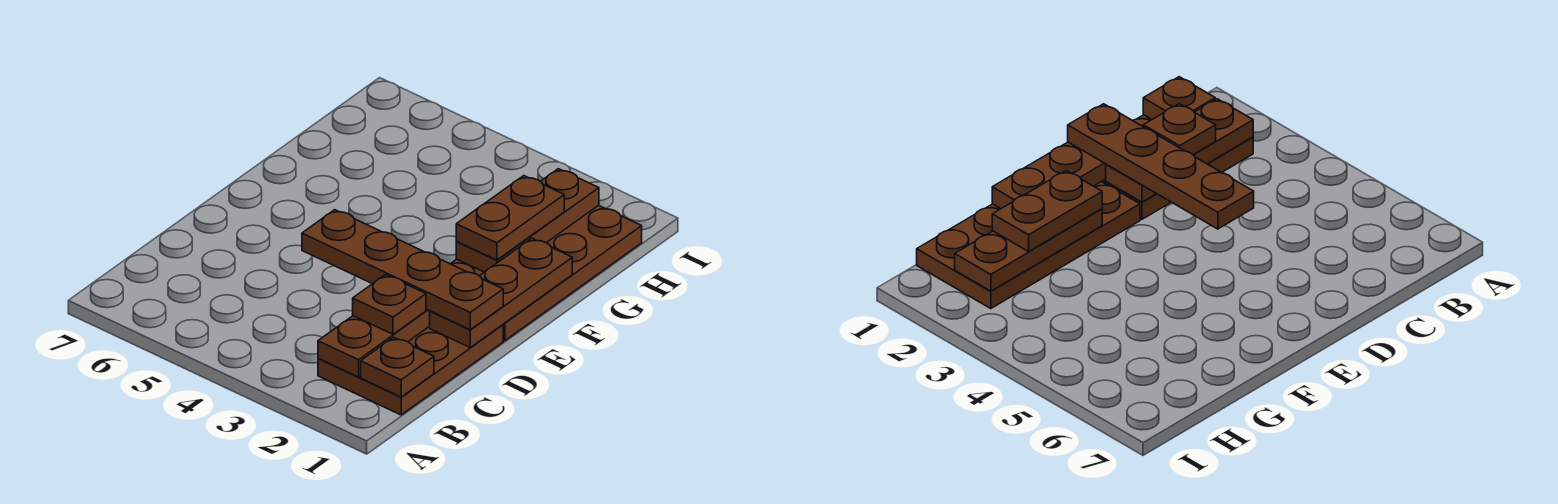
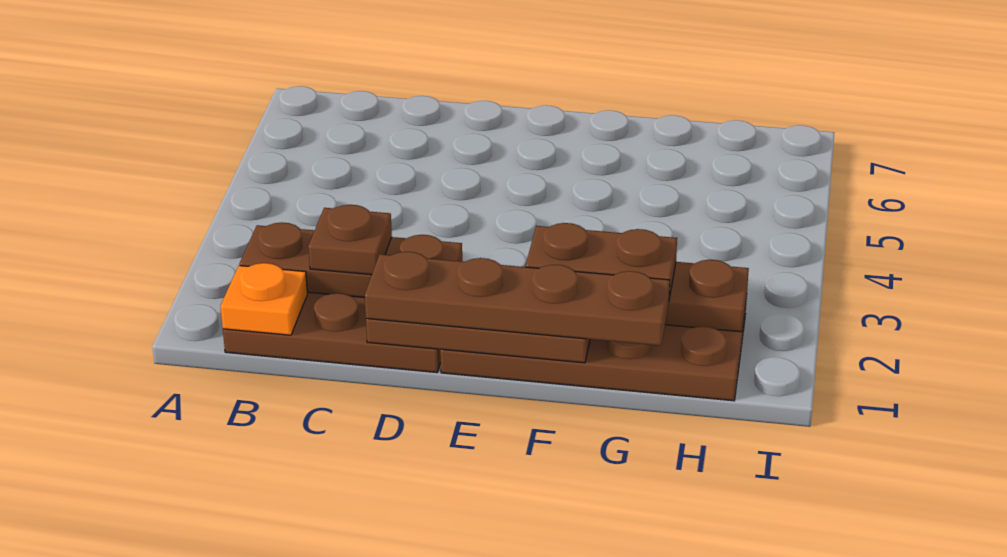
brown 1x1 plate [361,337,434,397] -> orange 1x1 plate [220,263,307,335]
brown 1x4 plate [302,210,503,330] -> brown 1x4 plate turned to [365,252,670,346]

